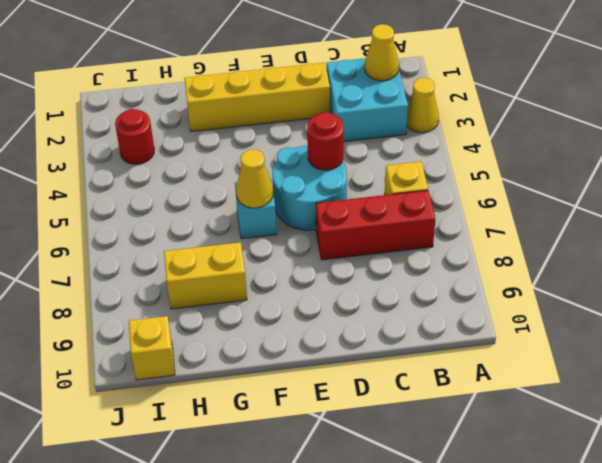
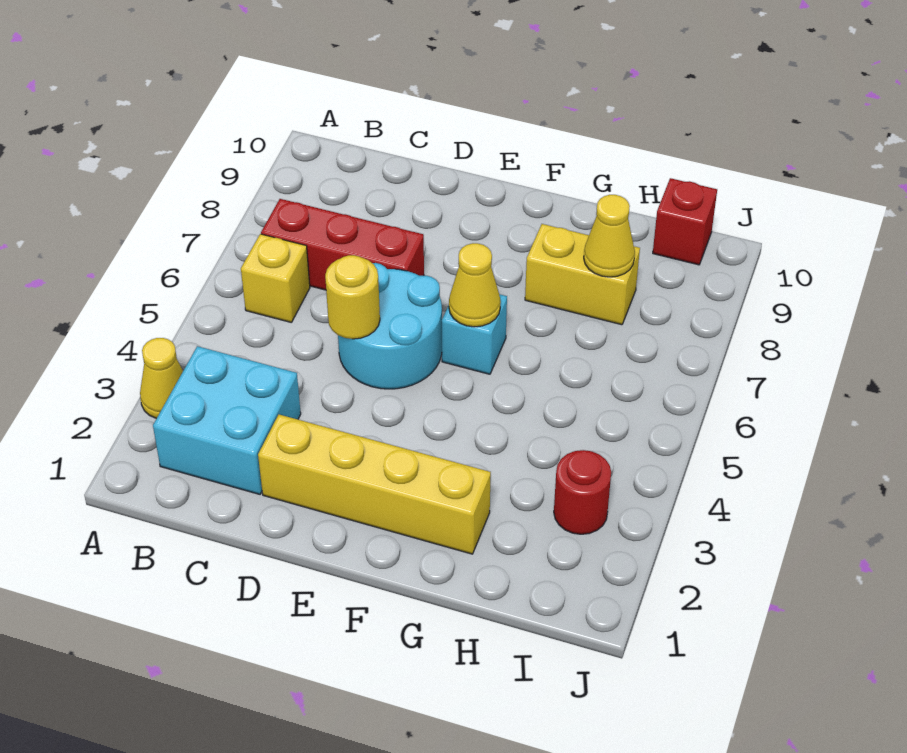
yellow 1x1 cone [365,24,399,81] -> yellow 1x1 cone moved to [584,195,635,277]
red 1x1 round brick [307,112,344,170] -> yellow 1x1 round brick [325,255,380,339]
yellow 1x1 brick [129,316,175,380] -> red 1x1 brick [653,178,717,265]

